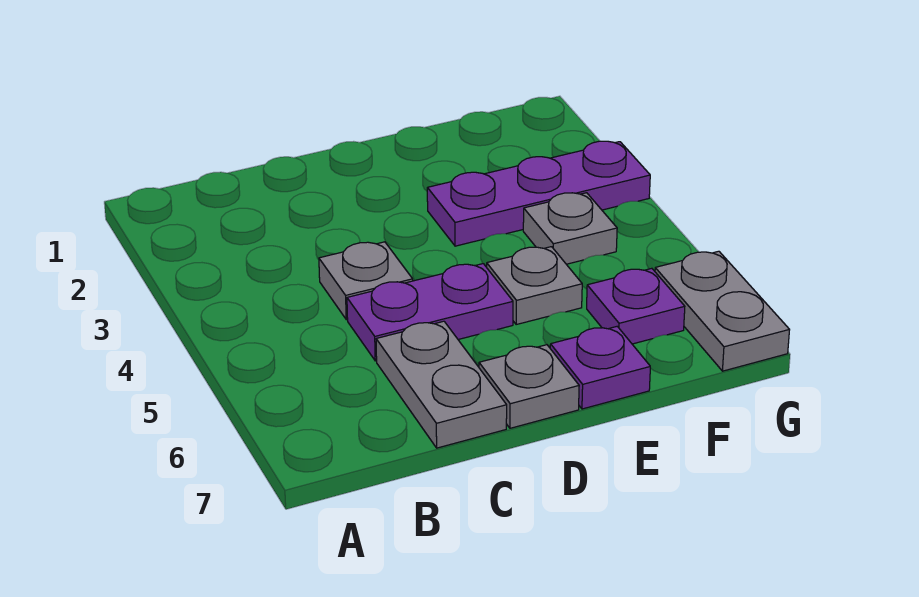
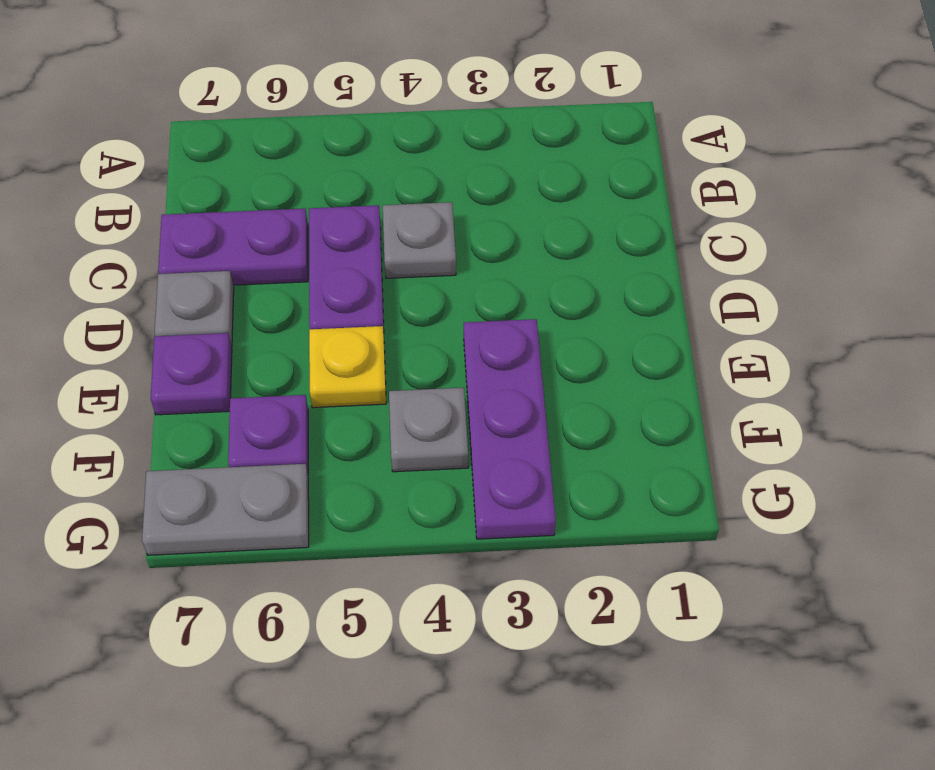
grey 1x2 plate [376,321,507,448] -> purple 1x2 plate [158,209,308,285]
grey 1x1 plate [487,247,582,325] -> yellow 1x1 plate [309,326,386,408]

